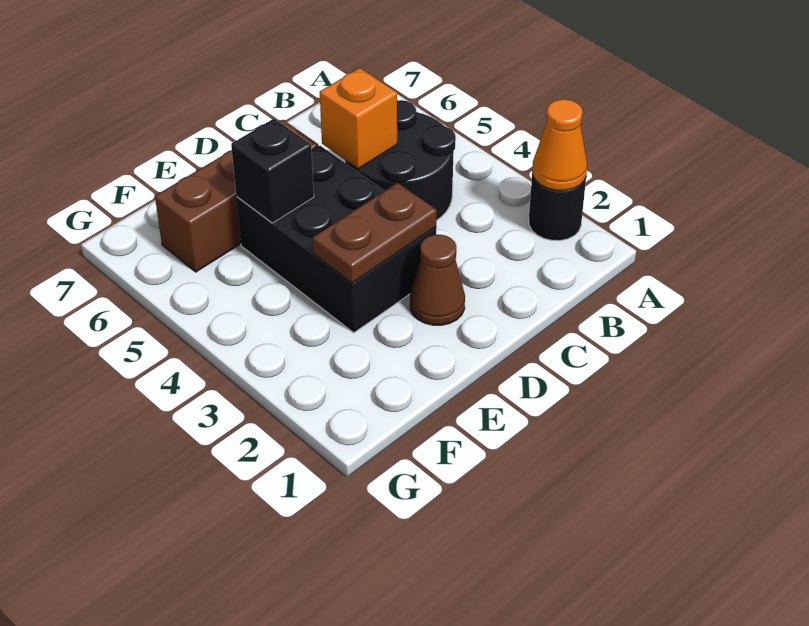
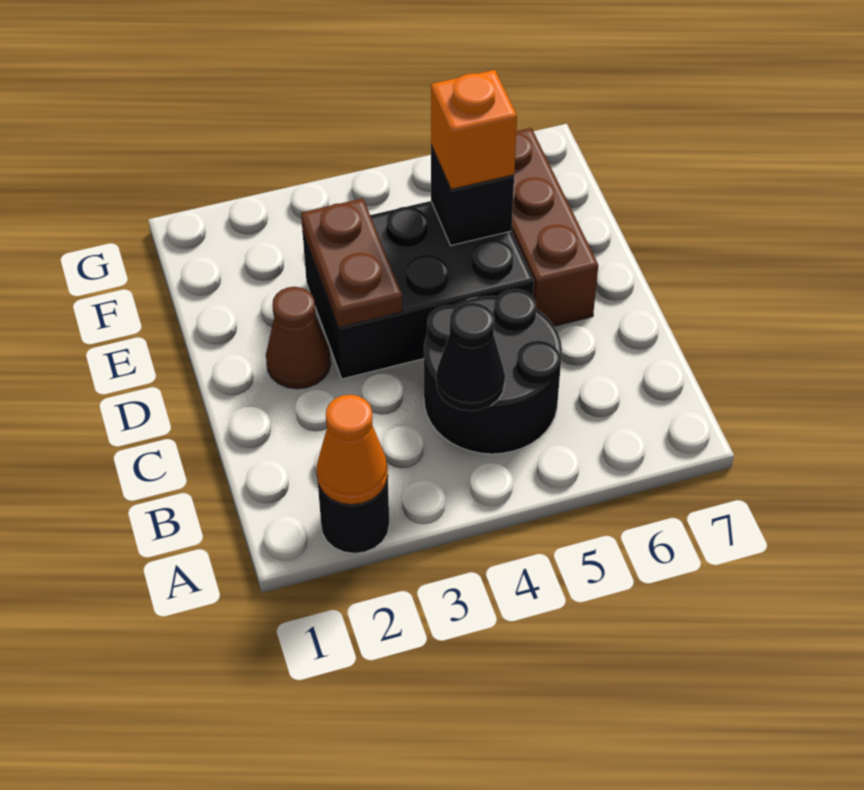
none -> black 1x1 cone [436,302,505,411]
orange 1x1 brick [320,68,397,169] -> orange 1x1 brick moved to [431,70,517,189]

